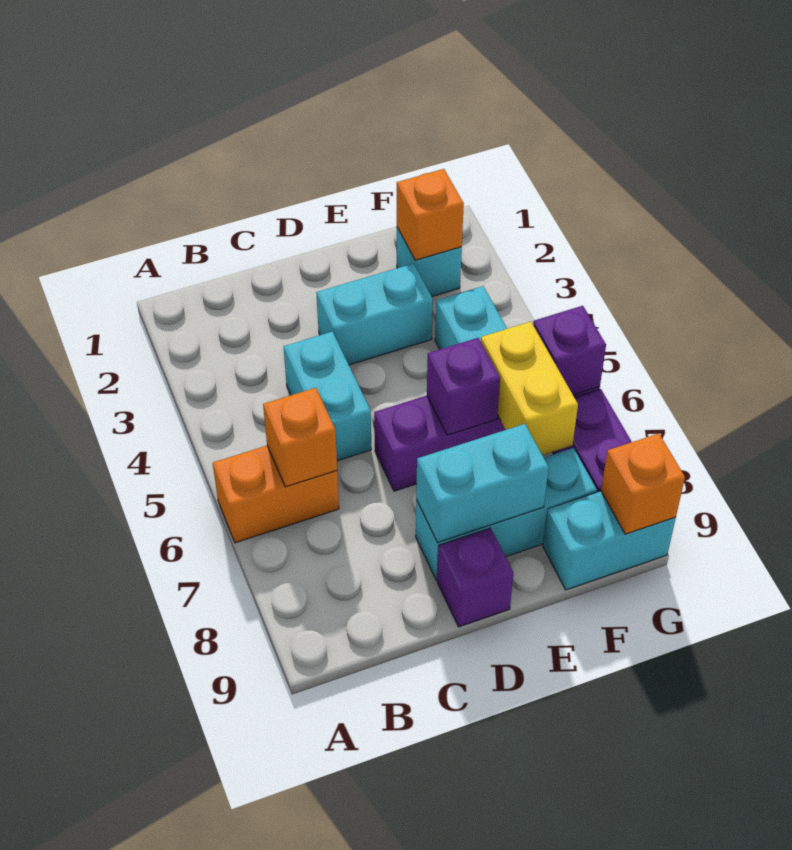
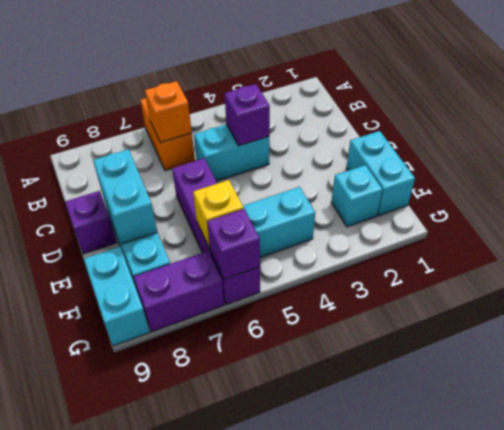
cyan 1x2 brick [316,263,433,365] -> cyan 1x2 brick moved to [346,131,415,215]
purple 1x1 brick [427,338,500,435] -> purple 1x1 brick moved to [225,84,270,146]
orange 1x1 brick [397,169,464,260] -> none
yellow 1x2 brick [481,322,578,455] -> yellow 1x1 brick [193,180,244,248]
orange 1x1 brick [601,434,685,534] -> none

